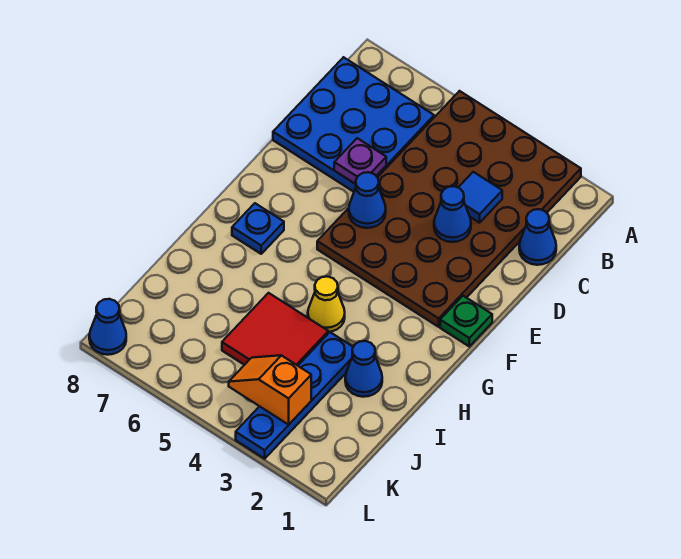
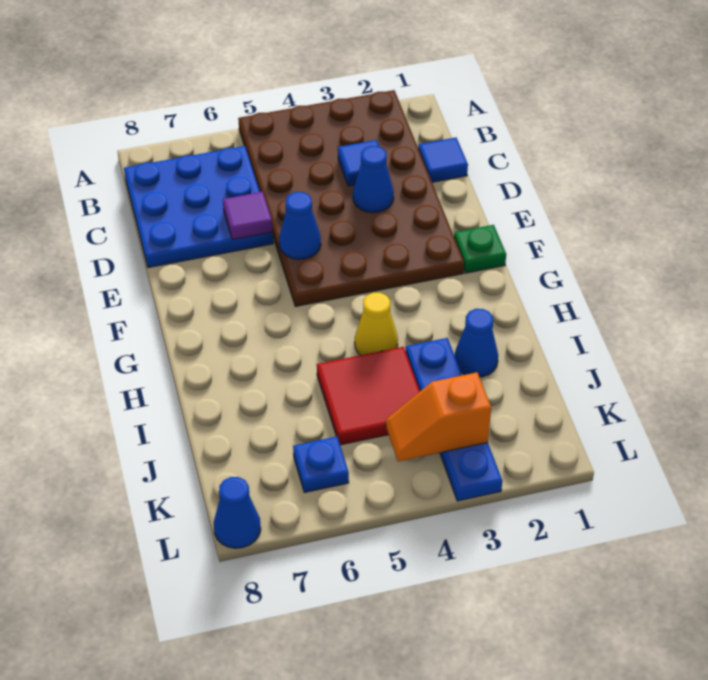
blue 1x1 cone [519,209,556,265] -> blue 1x1 tile [418,138,468,182]
purple 1x1 plate [334,138,386,184] -> purple 1x1 tile [223,192,273,240]
blue 1x1 plate [232,203,284,254] -> blue 1x1 plate moved to [293,436,349,493]

